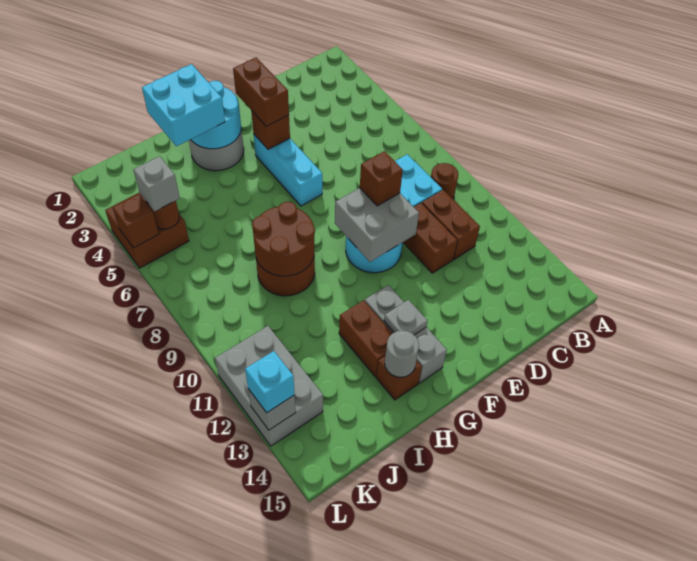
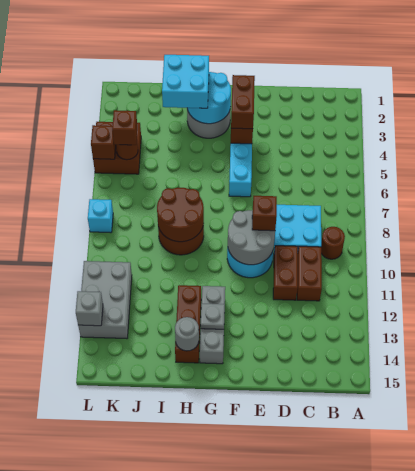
grey 2x2 brick [335,188,419,262] -> grey 2x2 round brick [228,210,275,265]
grey 1x1 brick [133,156,180,212] -> brown 1x1 brick [112,110,137,145]
cyan 1x1 brick [245,351,295,413] -> cyan 1x1 brick moved to [88,199,113,233]

